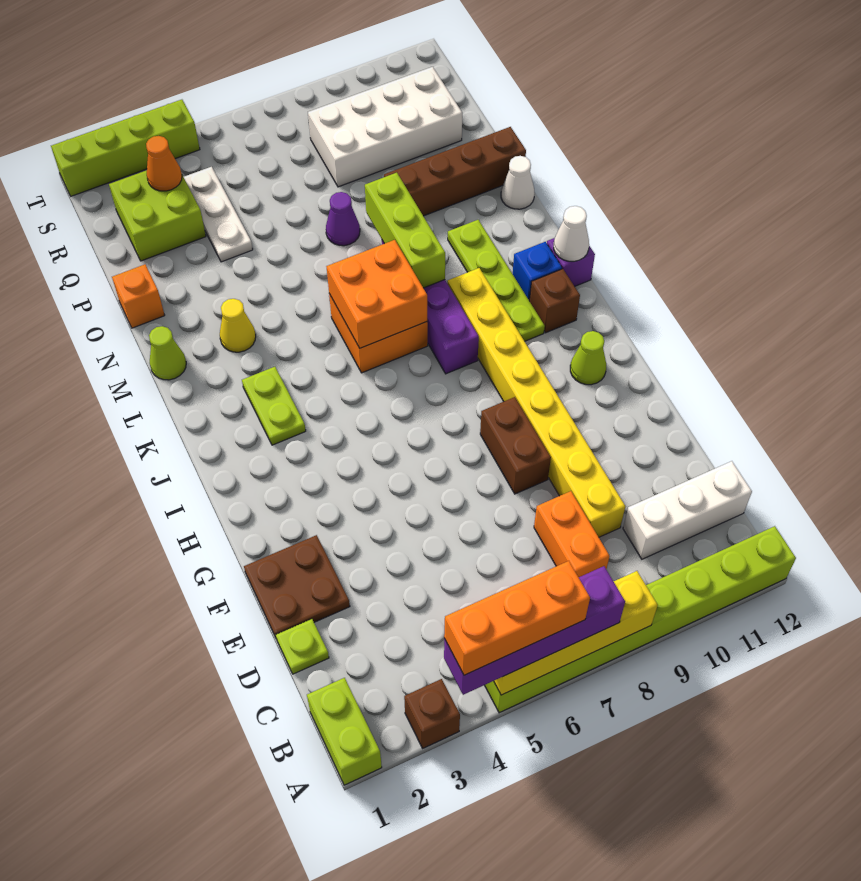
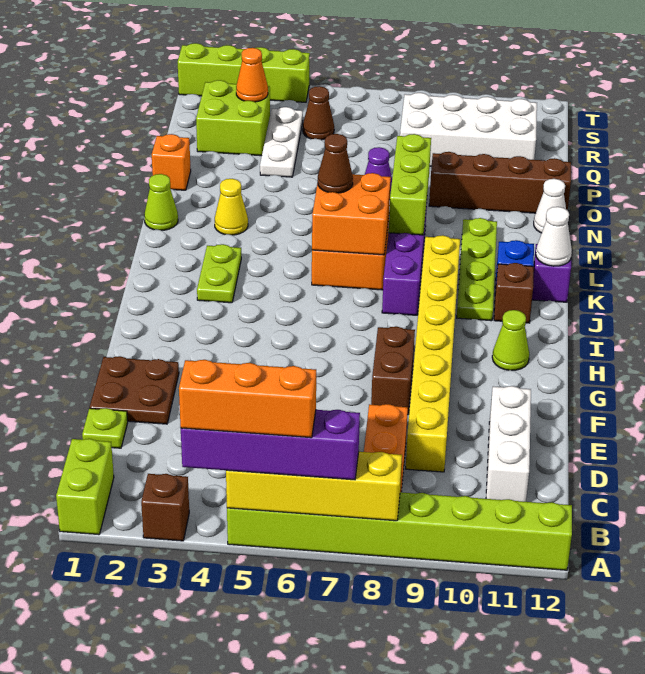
white 1x3 brick [623,461,752,559] -> white 1x3 brick turned to [486,386,531,502]
none -> brown 1x1 cone [318,134,353,193]
none -> brown 1x1 cone [303,86,334,140]

